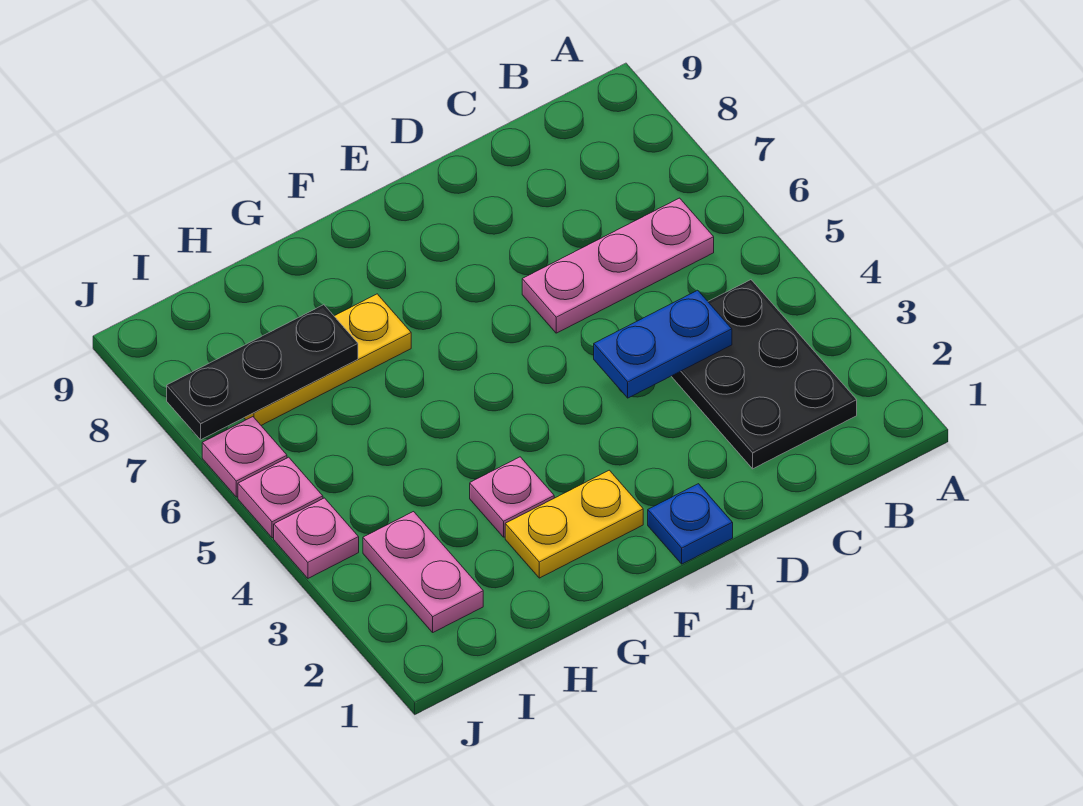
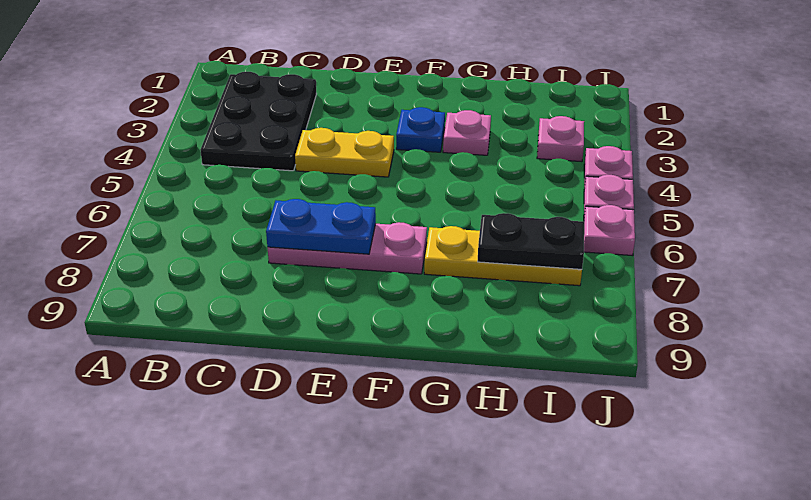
pink 1x3 plate [522,198,714,333] -> pink 1x3 plate moved to [267,222,427,274]
blue 1x2 plate [594,290,732,398] -> blue 1x2 plate moved to [266,199,376,254]
blue 1x1 plate [648,484,733,564] -> blue 1x1 plate moved to [396,107,445,152]
yellow 1x2 plate [505,470,643,578] -> yellow 1x2 plate moved to [295,128,394,177]
black 1x3 plate [167,305,358,440] -> black 1x2 plate [478,213,584,269]
pink 1x2 plate [363,512,483,632] -> pink 1x1 plate [537,116,584,162]

